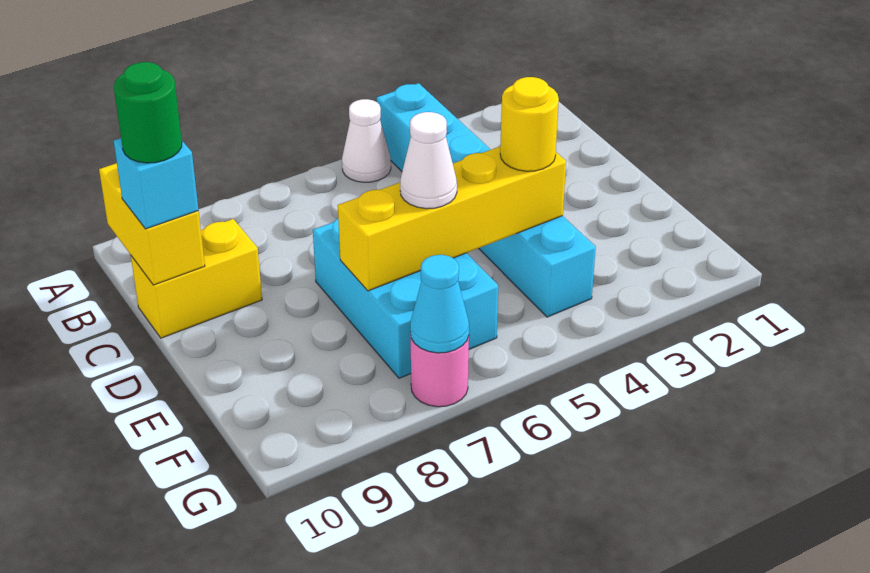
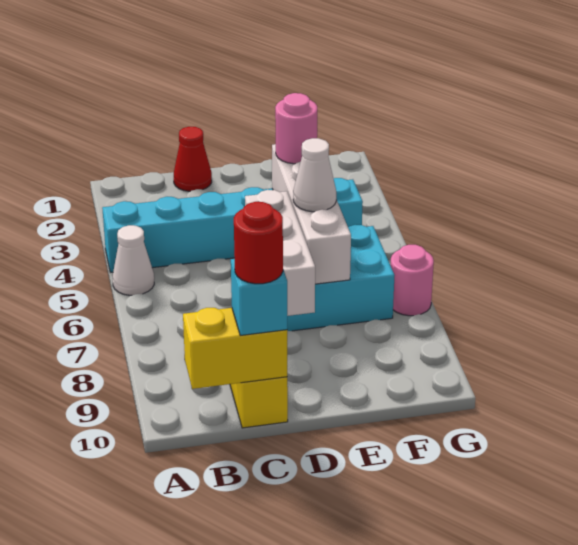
none -> red 1x1 cone [174,127,212,191]
green 1x1 round brick [114,62,182,163] -> red 1x1 round brick [234,202,283,284]
none -> white 1x3 brick [245,190,315,316]
yellow 1x4 brick [338,147,566,291] -> white 1x4 brick [272,144,351,284]
yellow 1x1 round brick [500,77,559,171] -> pink 1x1 round brick [275,93,317,164]
cyan 1x1 cone [410,255,469,353] -> none

